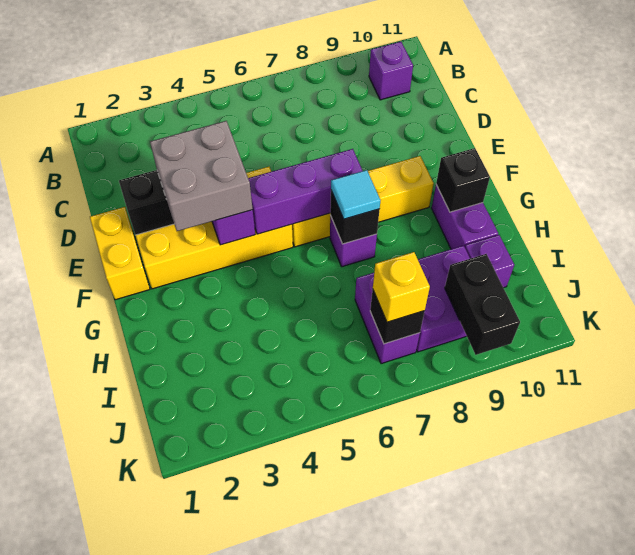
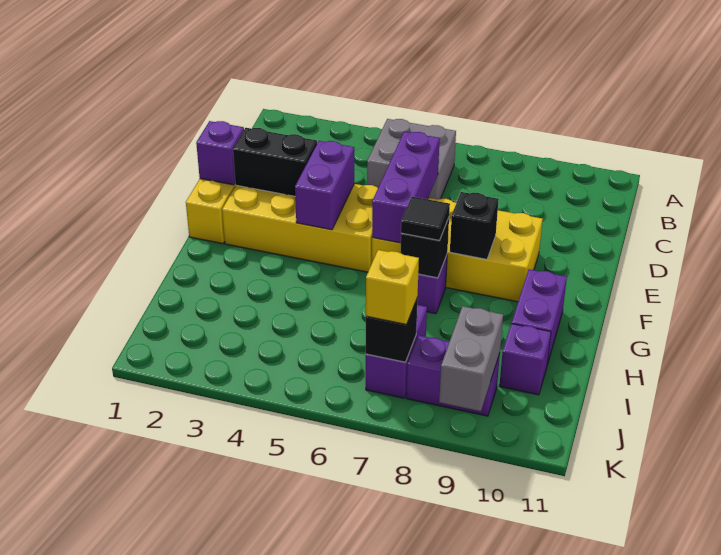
purple 1x1 brick [369,42,413,100] -> purple 1x1 brick moved to [196,121,244,185]
grey 2x2 brick [150,121,253,231] -> grey 2x2 brick moved to [367,119,456,199]
purple 1x3 brick [248,149,362,234] -> purple 1x3 brick turned to [372,132,440,243]
yellow 1x4 brick [292,156,434,247] -> yellow 2x4 brick [372,197,543,302]
cyan 1x1 tile [331,170,380,219] -> black 1x1 tile [401,197,450,240]
black 1x1 brick [436,148,490,212] -> black 1x1 brick moved to [450,192,499,259]
purple 2x2 brick [416,246,470,352] -> purple 1x2 brick [407,335,500,416]
black 1x2 brick [445,254,520,355] -> grey 1x2 brick [439,306,503,411]

